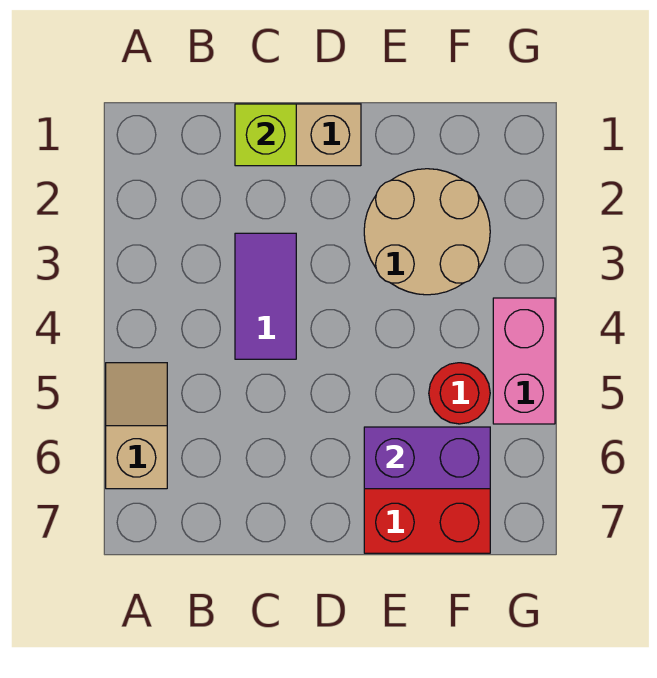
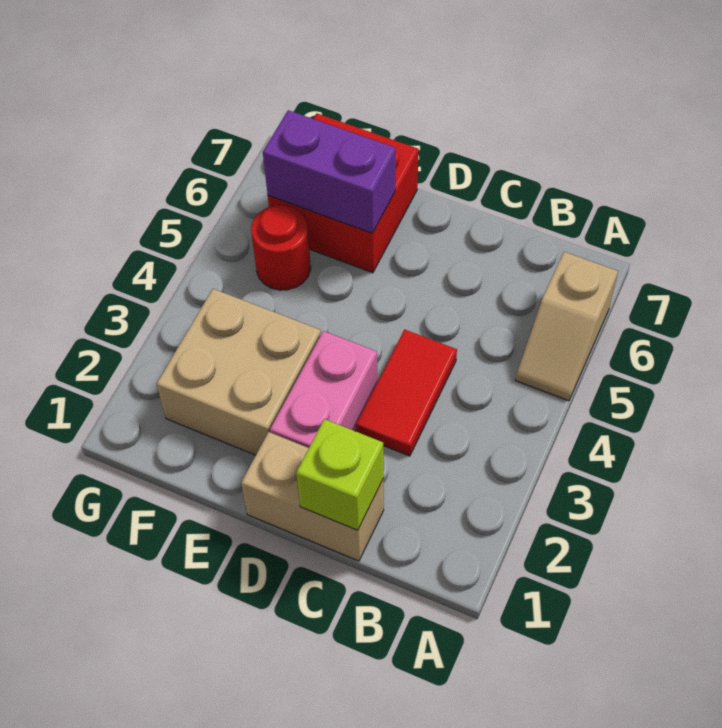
purple 1x2 tile [235,233,296,359] -> red 1x2 tile [356,330,457,456]
tan 2x2 round brick [364,169,490,295] -> tan 2x2 brick [157,289,321,455]
pink 1x2 brick [493,298,555,424] -> pink 1x2 brick moved to [270,331,377,448]

